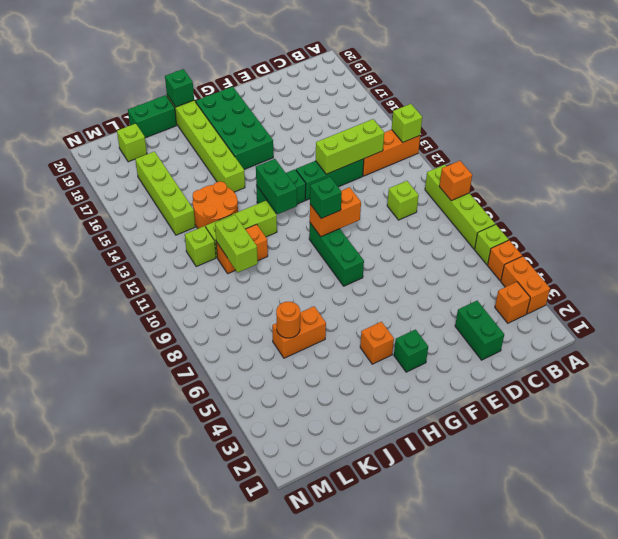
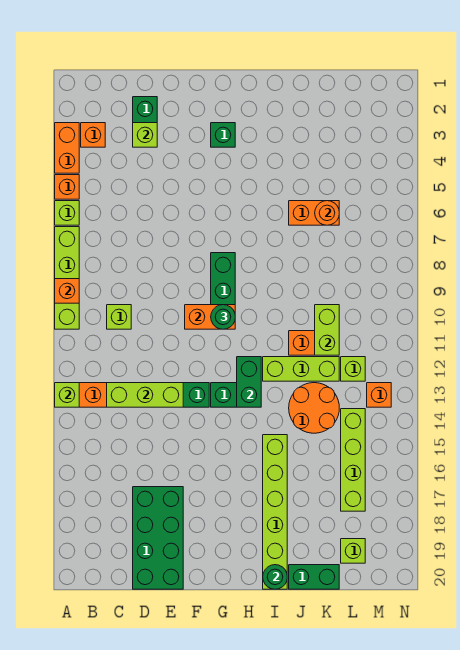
none -> lime 1x1 brick [133,123,157,147]
green 1x1 brick [310,177,342,219] -> green 1x1 round brick [211,305,235,329]
green 2x4 brick [196,87,273,169] -> green 2x4 brick moved to [133,487,183,589]
orange 1x1 brick [360,322,394,364] -> orange 1x1 brick moved to [367,383,391,407]
green 1x1 brick [165,69,194,107] -> green 1x1 round brick [263,565,287,589]

